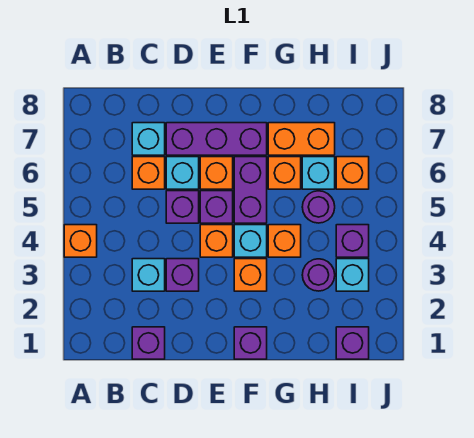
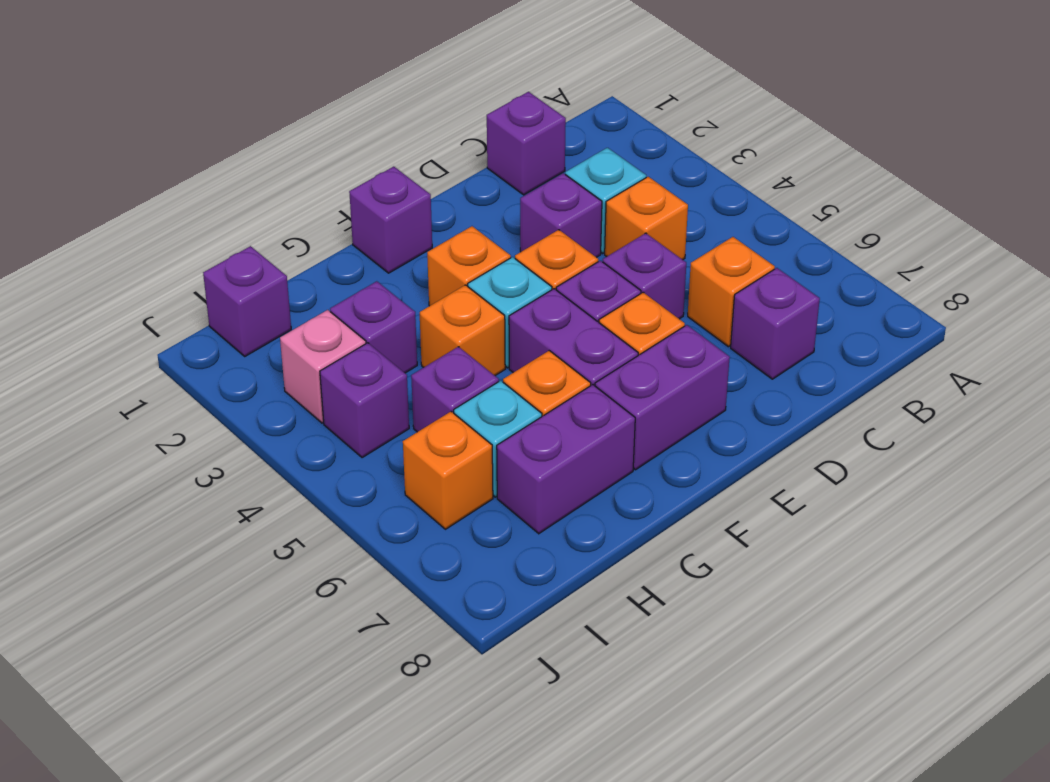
orange 1x1 brick [64,225,97,257] -> orange 1x1 brick moved to [605,177,688,260]
cyan 1x1 brick [132,123,165,155] -> purple 1x1 brick [731,268,820,379]
cyan 1x1 brick [166,157,199,189] -> none
purple 1x3 brick [166,123,267,155] -> purple 1x2 brick [595,325,730,470]
orange 1x2 brick [268,123,335,155] -> purple 1x2 brick [497,385,635,534]
purple 1x1 round brick [302,259,335,291] -> purple 1x1 brick [330,281,417,373]
purple 1x1 round brick [302,191,335,223] -> purple 1x1 brick [411,347,499,432]
cyan 1x1 brick [336,259,369,291] -> pink 1x1 brick [280,310,366,423]

